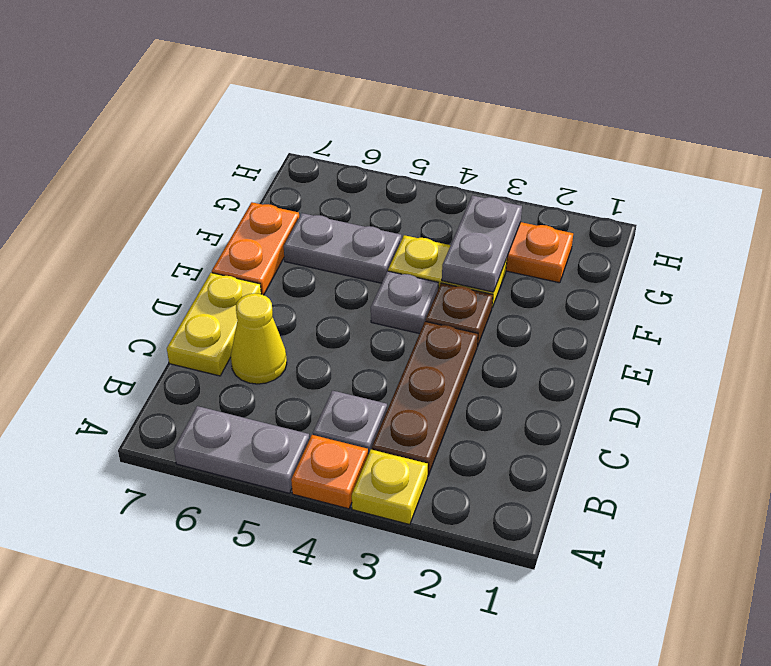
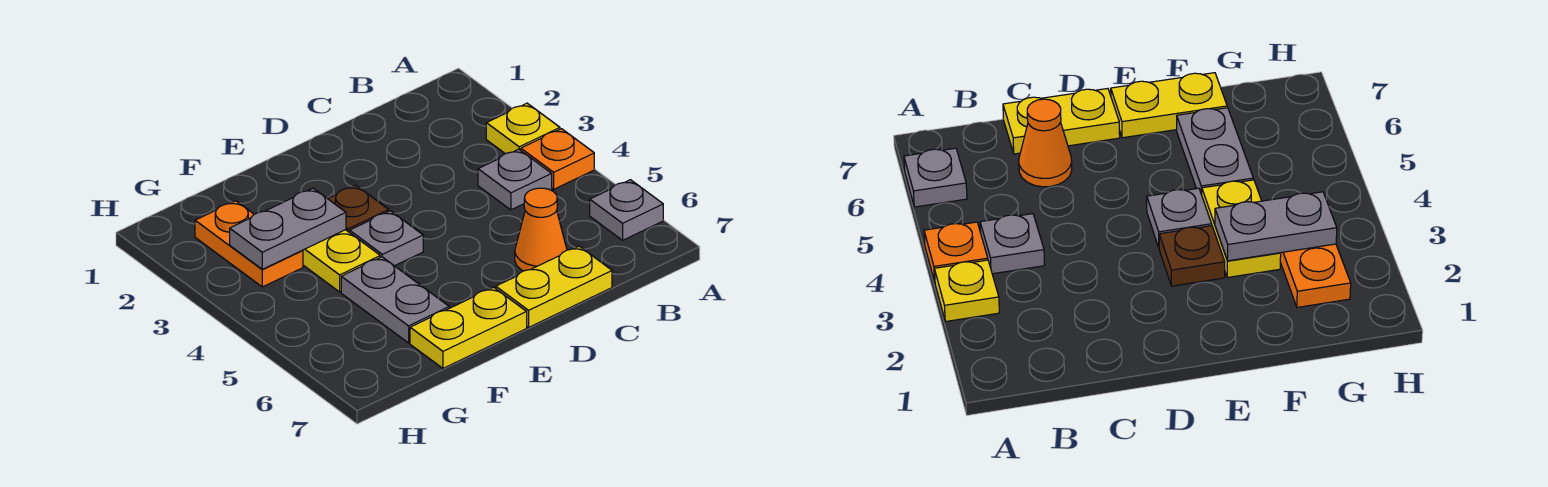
grey 1x2 plate [174,406,309,493] -> grey 1x1 plate [590,180,663,240]
brown 1x3 plate [372,321,478,476] -> none
yellow 1x1 cone [231,293,287,384] -> orange 1x1 cone [515,188,567,271]
orange 1x2 plate [212,202,299,295] -> yellow 1x2 plate [410,287,527,368]

